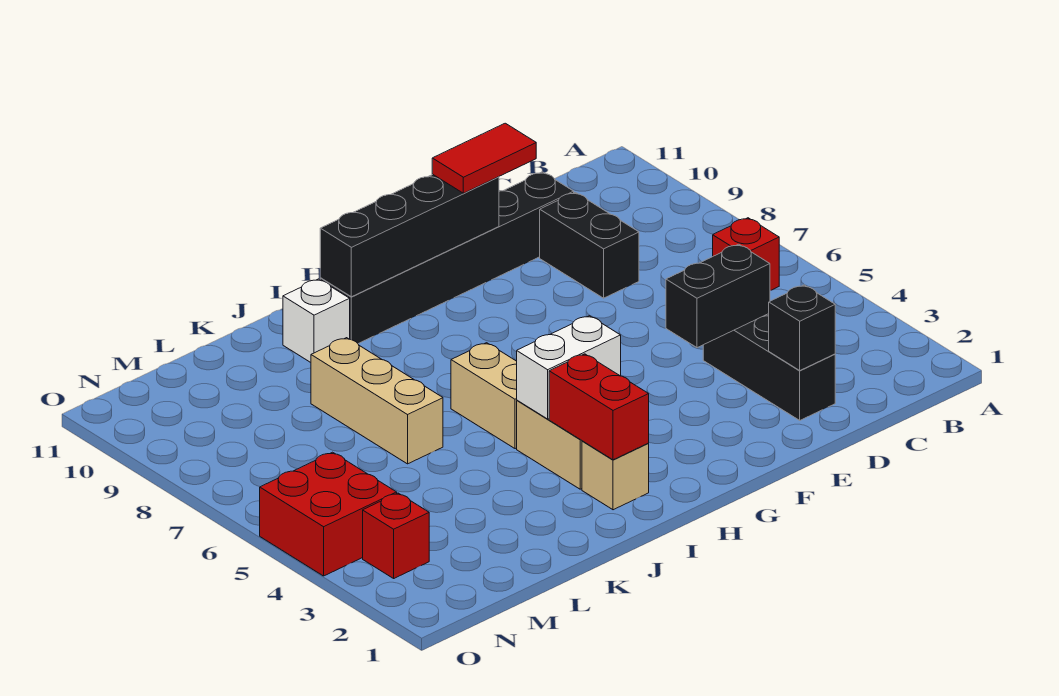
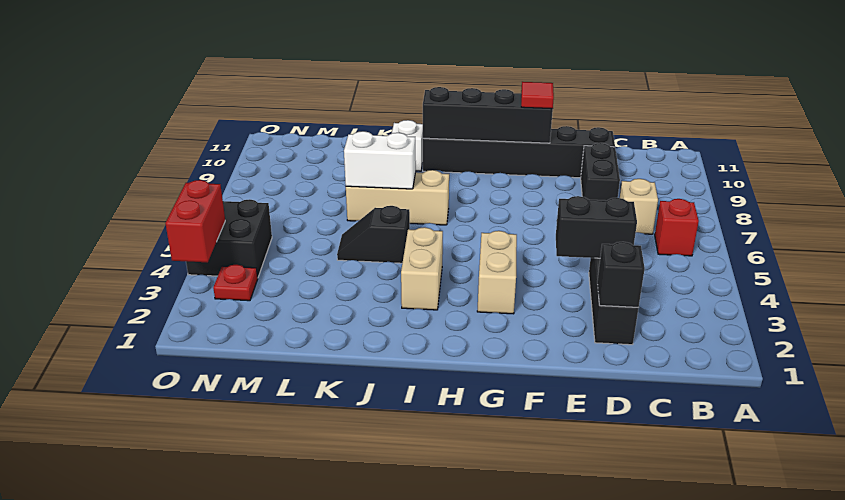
red 1x2 tile [432,123,536,193] -> red 1x1 tile [521,82,554,109]
white 1x2 brick [517,316,621,419] -> white 1x2 brick moved to [344,131,416,189]
tan 1x1 brick [582,441,649,510] -> tan 1x1 brick moved to [620,179,658,234]
red 1x2 brick [549,354,649,460] -> red 1x2 brick moved to [165,180,225,262]
tan 1x2 brick [451,343,517,449] -> tan 1x2 brick moved to [477,231,517,314]
none -> black 1x2 slope [337,206,410,263]
tan 1x3 brick [311,338,443,464] -> tan 1x3 brick turned to [346,170,449,225]
red 1x1 brick [363,493,429,578] -> red 1x1 plate [213,264,258,301]
red 2x2 brick [260,452,397,576] -> black 2x2 brick [186,199,272,278]

